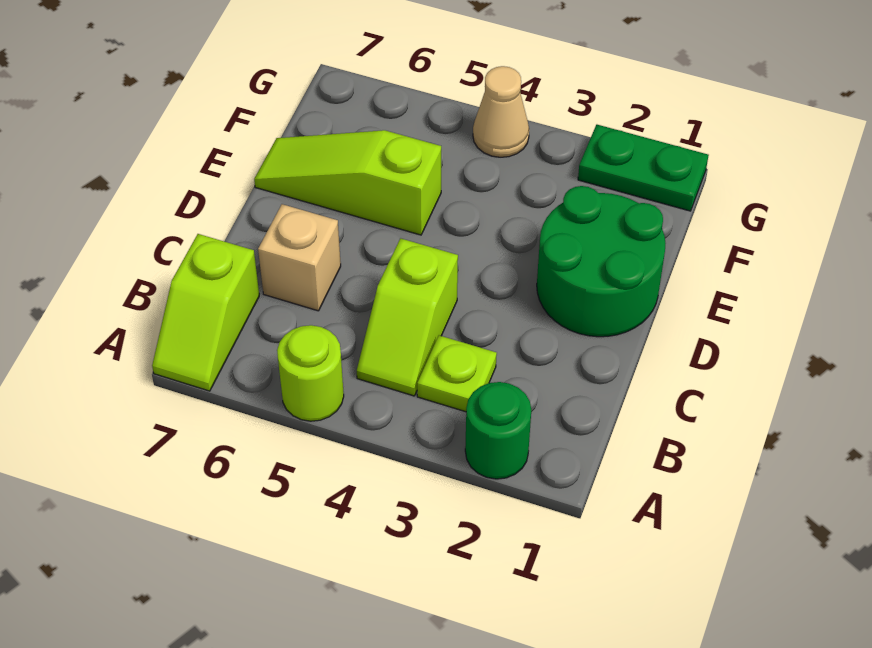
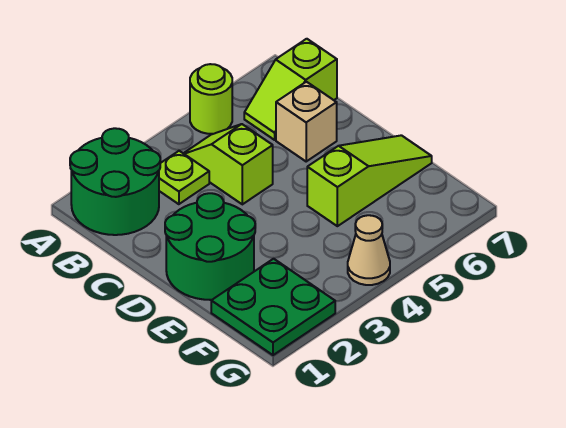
green 1x1 round brick [465,382,531,479] -> green 2x2 round brick [70,128,160,235]
lime 1x2 slope [152,234,259,391] -> lime 1x2 slope turned to [244,39,337,140]
green 1x2 plate [578,125,709,211] -> green 2x2 plate [211,259,335,355]

